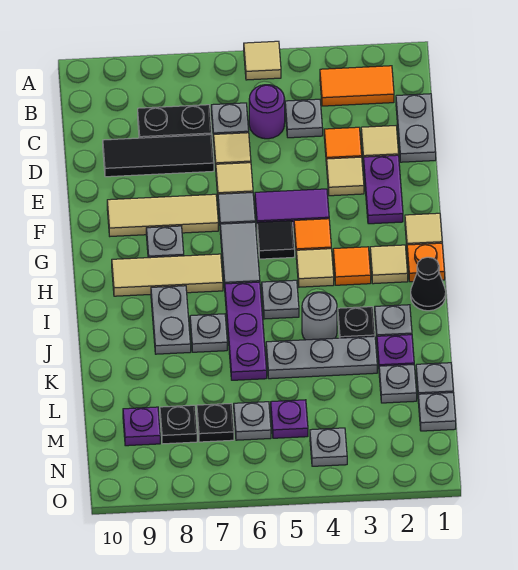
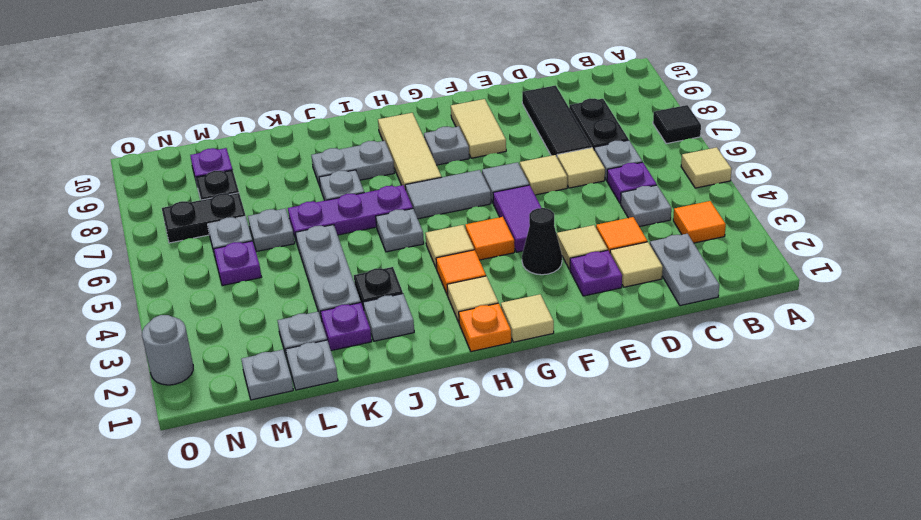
orange 1x2 tile [320,66,394,106] -> orange 1x1 tile [673,201,726,243]
grey 1x2 plate [396,94,436,162] -> grey 1x2 plate turned to [650,234,719,306]
purple 1x1 round brick [249,85,285,139] -> purple 1x1 plate [607,162,657,204]
purple 1x2 plate [364,155,403,224] -> purple 1x1 plate [570,250,622,296]
tan 1x3 tile [107,194,218,236] -> tan 1x2 tile [451,99,506,158]
black 1x1 tile [257,221,295,259] -> black 1x1 tile moved to [653,105,701,144]
black 1x1 cone [411,257,446,311] -> black 1x1 cone moved to [522,208,562,275]
grey 1x1 round brick [302,292,337,340] -> grey 1x1 round brick moved to [142,315,193,385]
black 1x1 plate [197,403,234,442] -> black 1x2 plate [162,193,246,243]
grey 1x1 plate [310,428,347,466] -> grey 1x1 plate moved to [248,208,295,251]

